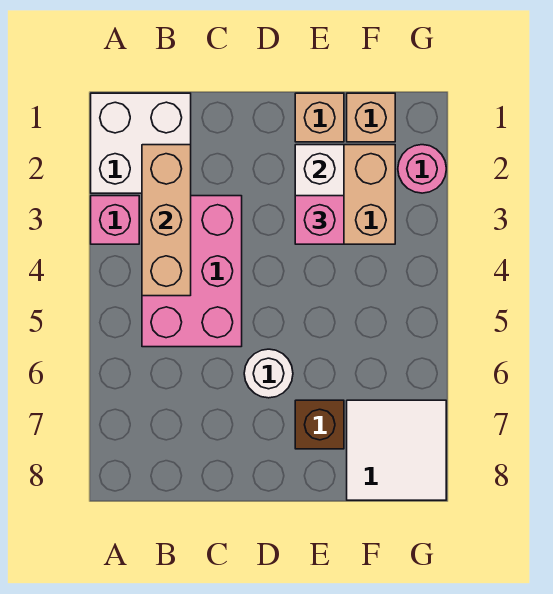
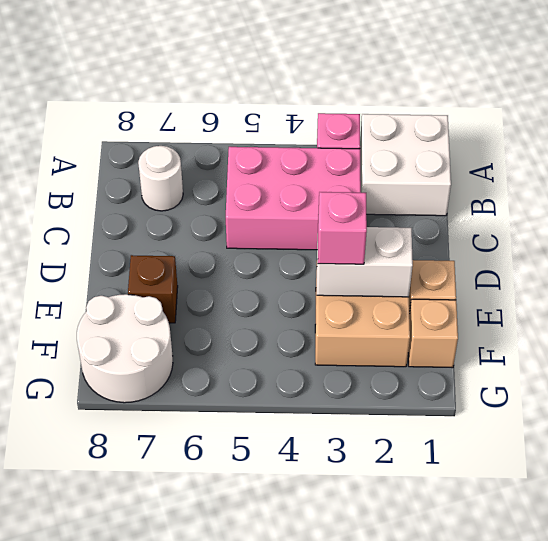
tan 1x3 brick [142,145,191,296] -> none
white 1x1 round brick [244,349,293,398] -> white 1x1 round brick moved to [138,146,183,211]
white 2x2 tile [347,400,446,500] -> white 2x2 round brick [77,294,173,403]
pink 1x1 round brick [398,145,446,193] -> none

